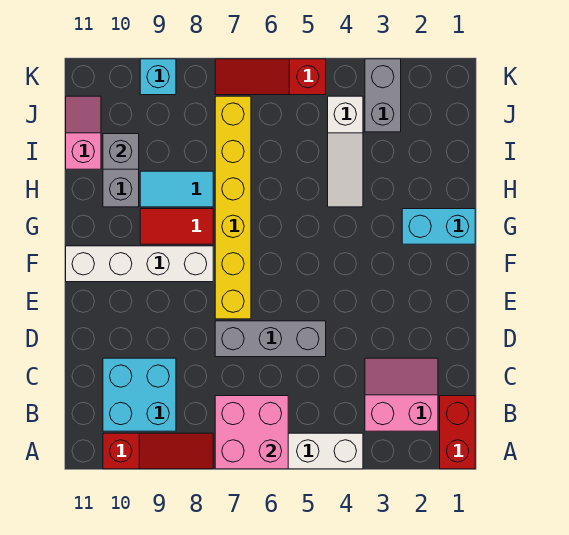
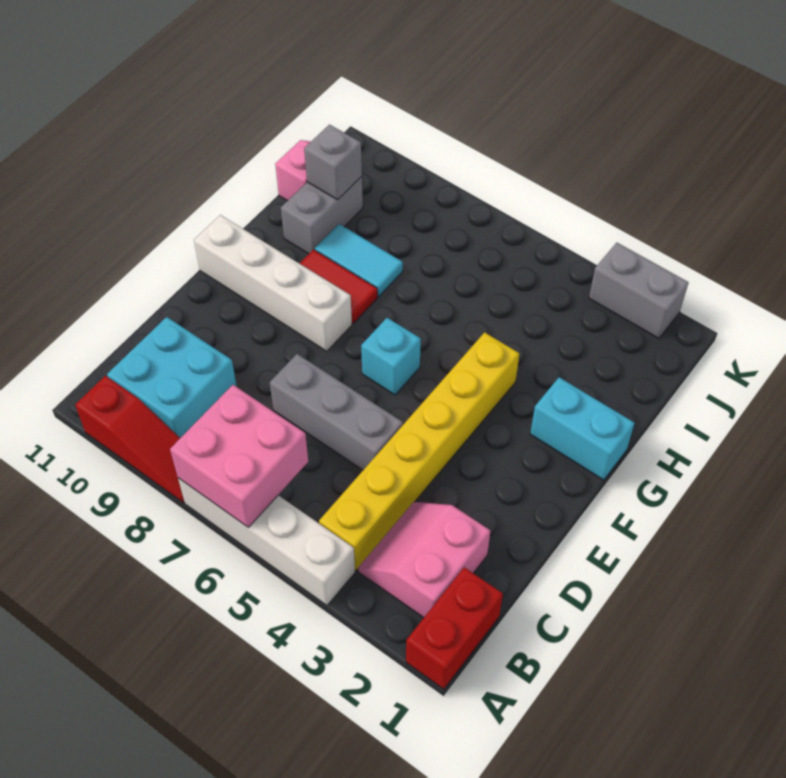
pink 2x2 slope [365,358,438,431] -> pink 2x2 slope turned to [358,502,490,618]
yellow 1x6 brick [215,96,251,319] -> yellow 1x6 brick moved to [319,332,519,570]
white 1x3 slope [328,96,363,207] -> none
grey 1x2 brick [365,59,401,132] -> grey 1x2 brick turned to [589,243,689,338]
red 1x3 slope [215,59,326,95] -> none
cyan 1x1 brick [140,59,176,95] -> cyan 1x1 brick moved to [361,318,421,395]

